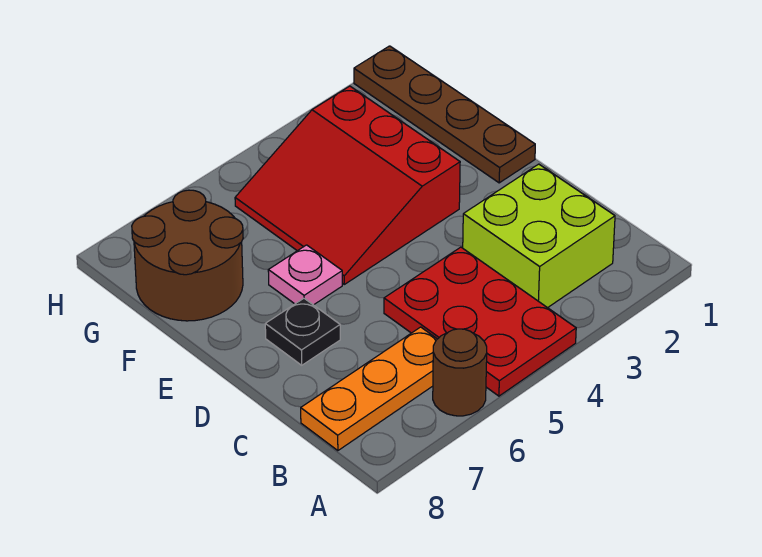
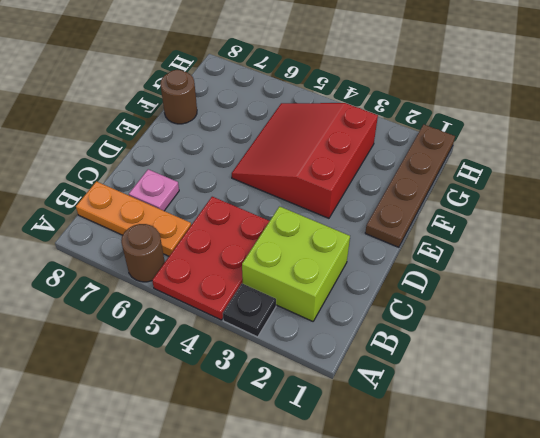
black 1x1 plate [265,298,340,365] -> black 1x1 plate moved to [223,283,276,337]
pink 1x1 plate [268,245,342,305] -> pink 1x1 plate moved to [129,169,179,211]
brown 2x2 round brick [132,190,243,321] -> brown 1x1 round brick [160,70,197,124]

